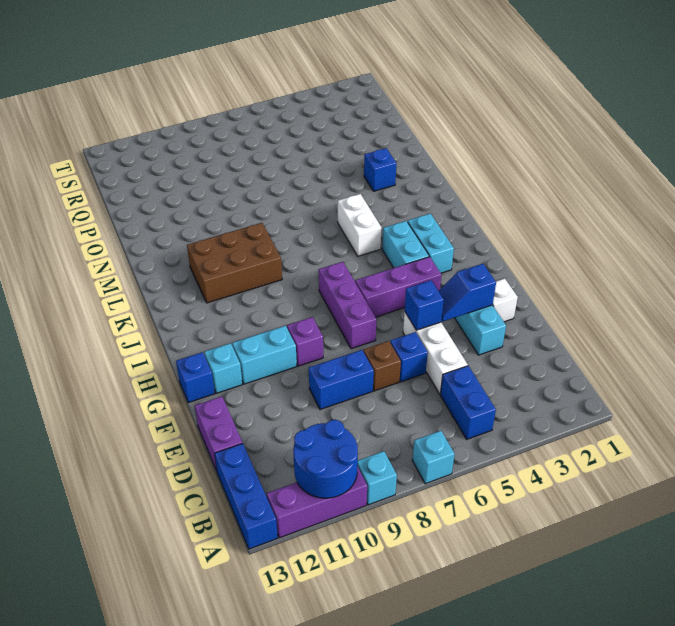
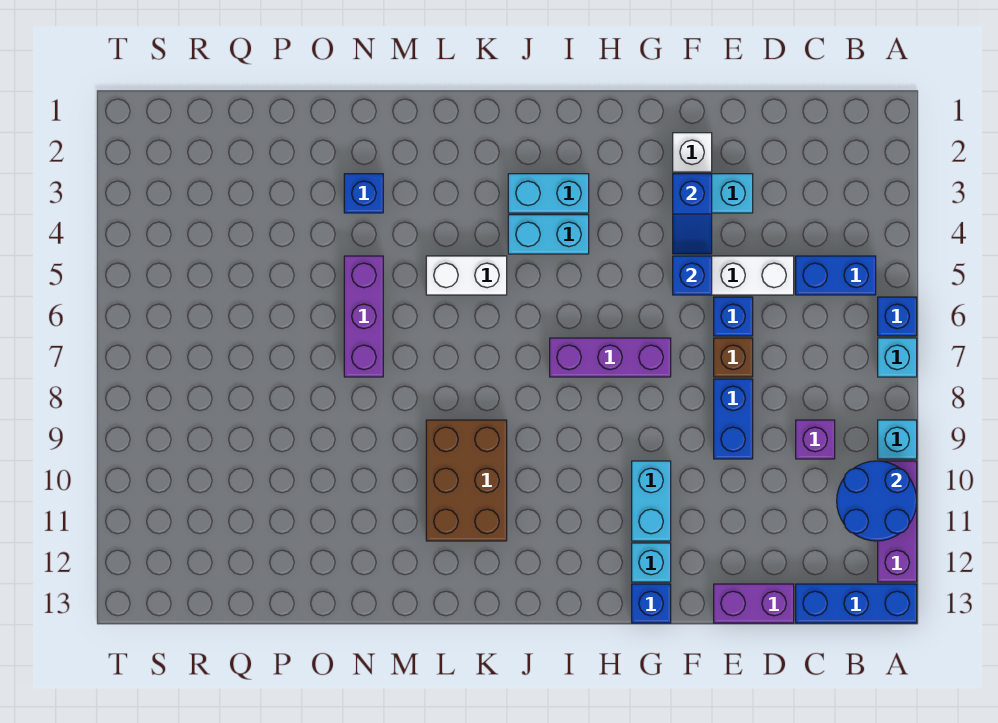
none -> blue 1x1 brick [878,297,917,336]
purple 1x1 brick [287,317,323,366] -> purple 1x1 brick moved to [796,420,835,459]
purple 1x3 brick [355,257,441,317] -> purple 1x3 brick moved to [344,256,383,377]

